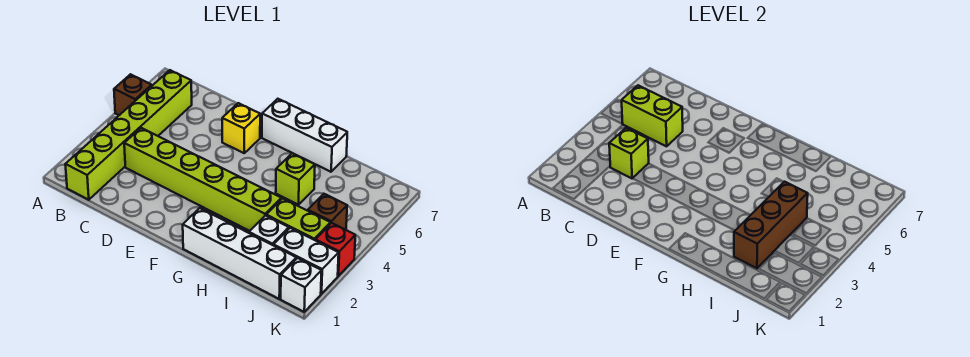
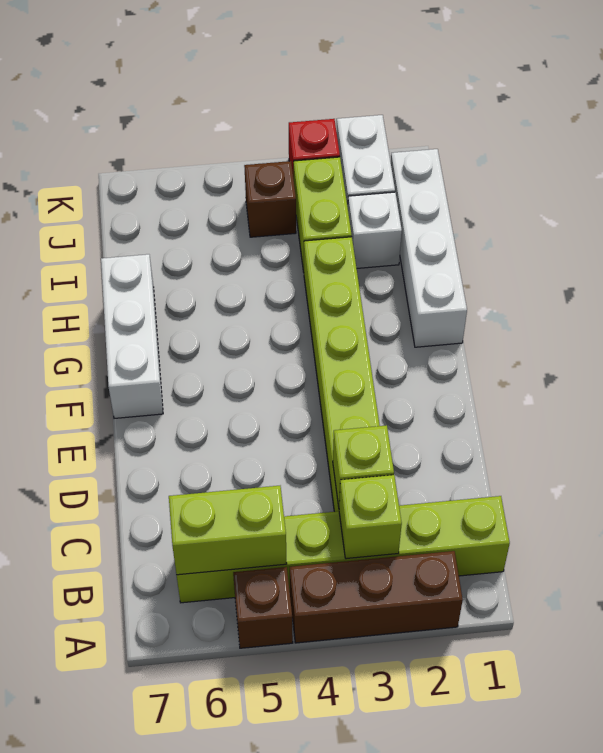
lime 1x2 brick [622,85,683,146] -> lime 1x2 brick turned to [169,486,287,575]
yellow 1x1 brick [222,103,260,153] -> none
lime 1x1 brick [276,153,315,205] -> lime 1x1 brick moved to [339,475,402,559]
brown 1x3 brick [734,182,808,268] -> brown 1x3 brick moved to [290,551,463,643]
white 1x1 brick [281,258,322,312] -> none

